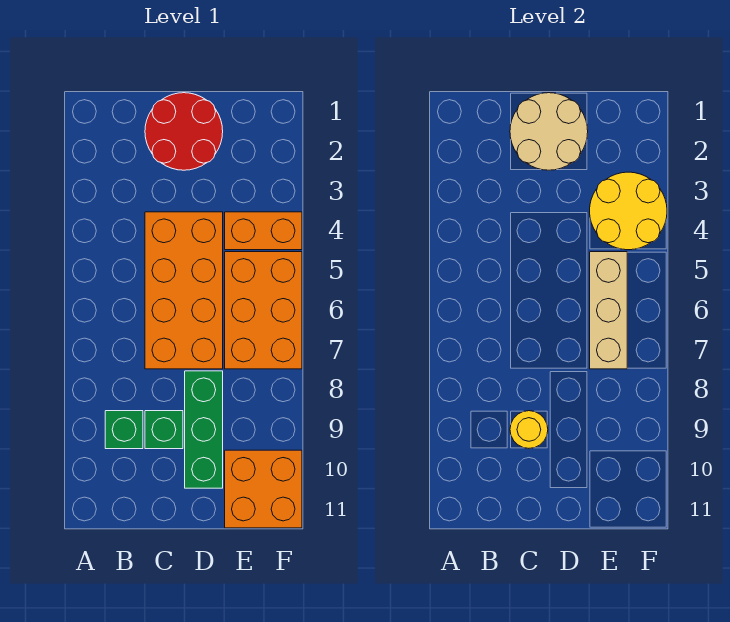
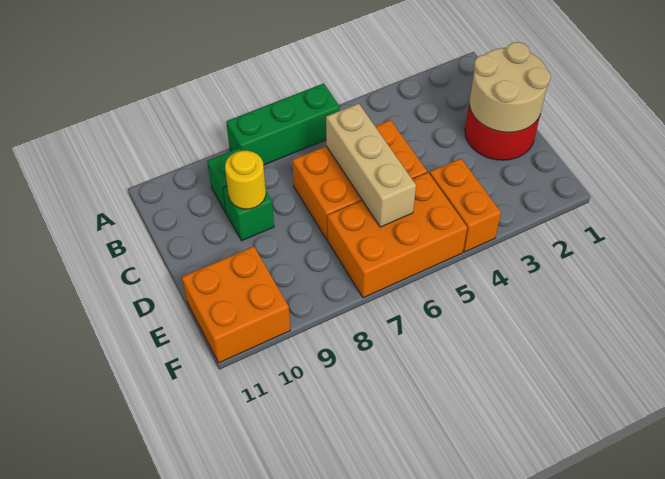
orange 2x4 brick [145,212,223,369] -> orange 2x3 brick [292,120,427,239]
green 1x3 brick [185,371,223,488] -> green 1x3 brick moved to [226,83,340,165]
yellow 2x2 round brick [590,172,667,250] -> none
tan 1x3 brick [590,252,627,369] -> tan 1x3 brick turned to [326,104,416,227]

